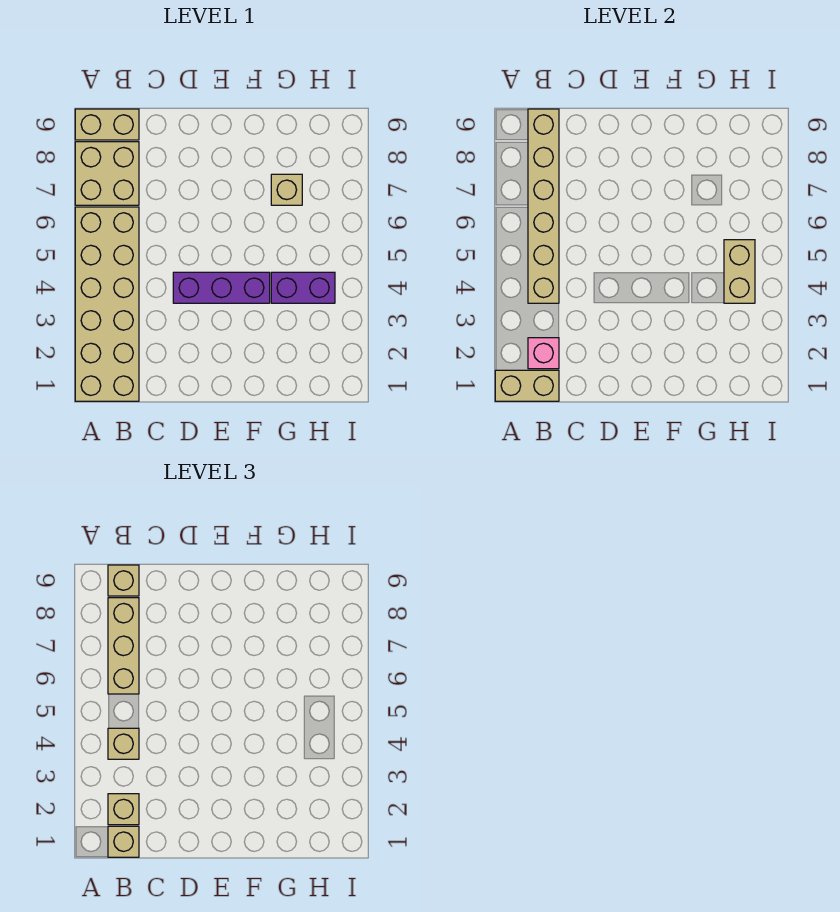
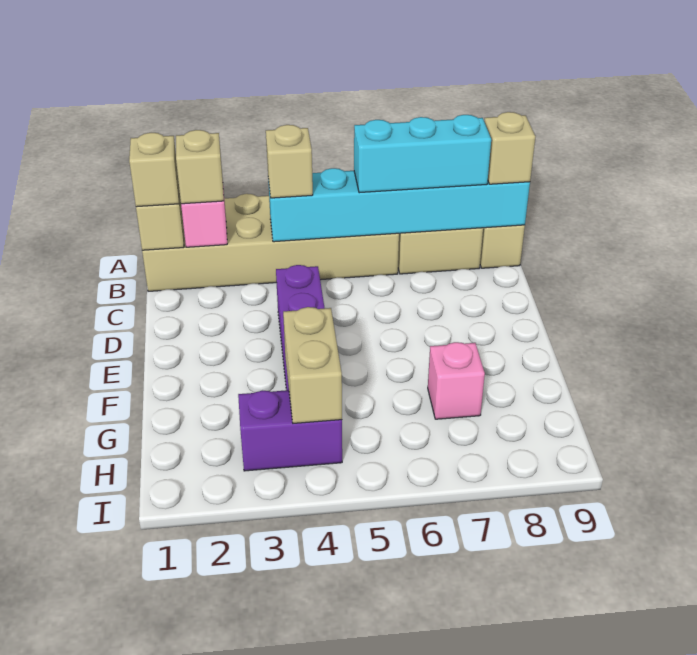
tan 1x6 brick [528,109,559,303] -> cyan 1x6 brick [268,168,530,242]
tan 1x3 brick [108,598,139,694] -> cyan 1x3 brick [354,115,491,193]
purple 1x2 brick [271,272,335,303] -> purple 1x2 brick turned to [238,390,342,471]
tan 1x1 brick [271,174,302,205] -> pink 1x1 brick [428,342,485,419]
tan 1x2 brick [724,240,755,303] -> tan 1x2 brick turned to [283,307,342,423]

